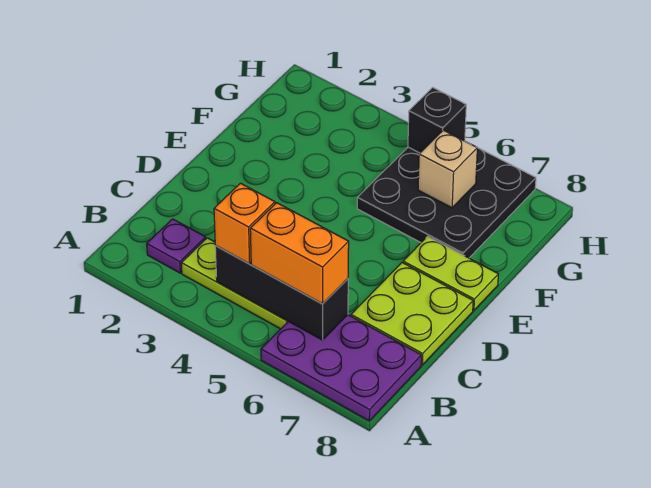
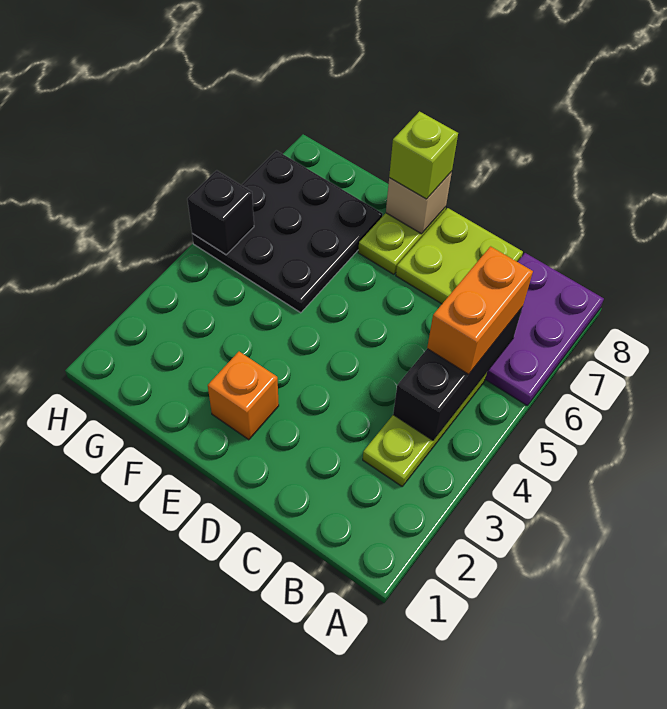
purple 1x1 plate [147,219,206,273] -> none
orange 1x1 brick [214,183,275,264] -> orange 1x1 brick moved to [208,352,279,440]
none -> lime 1x1 brick [389,111,458,199]
tan 1x1 brick [418,130,477,208] -> tan 1x1 brick moved to [386,172,452,234]

